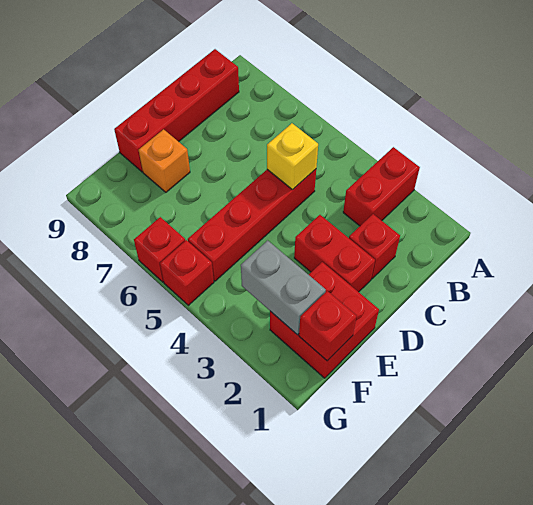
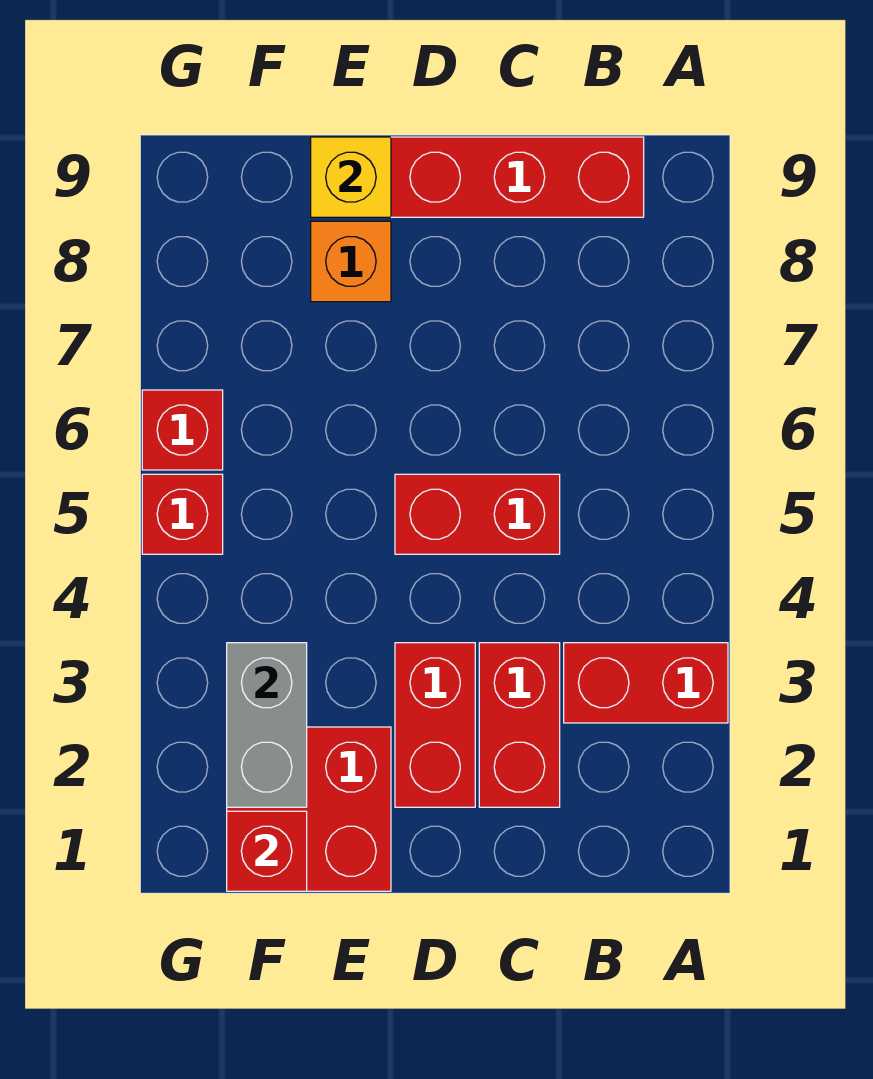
red 1x1 brick [349,214,400,279] -> red 1x2 brick [479,643,560,807]
red 1x4 brick [188,169,316,281] -> red 1x2 brick [395,474,560,554]
yellow 1x1 brick [267,123,318,190] -> yellow 1x1 brick moved to [311,137,391,217]

